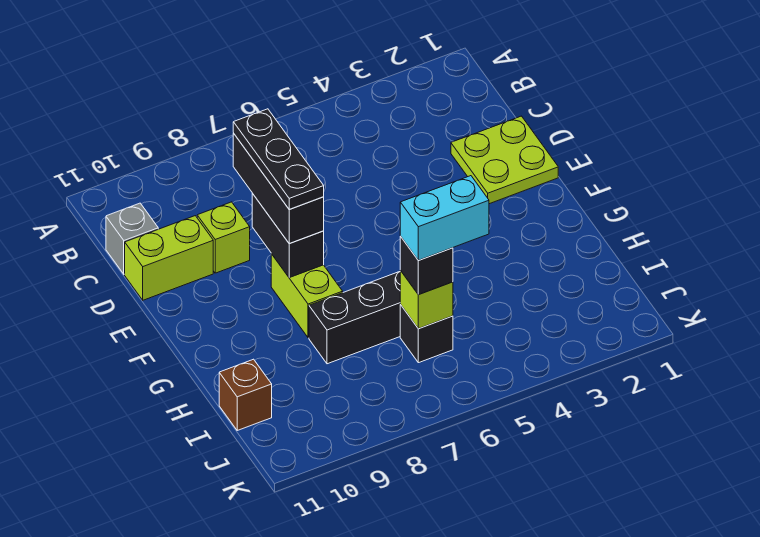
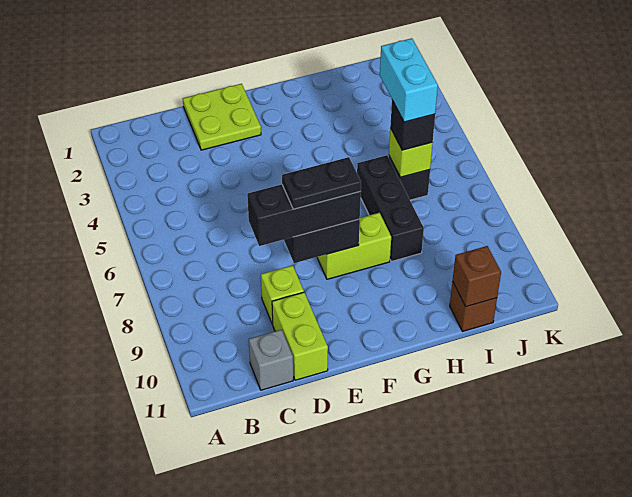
black 1x3 plate [233,109,324,209] -> black 1x2 plate [282,157,361,209]
none -> brown 1x1 brick [453,246,501,307]

